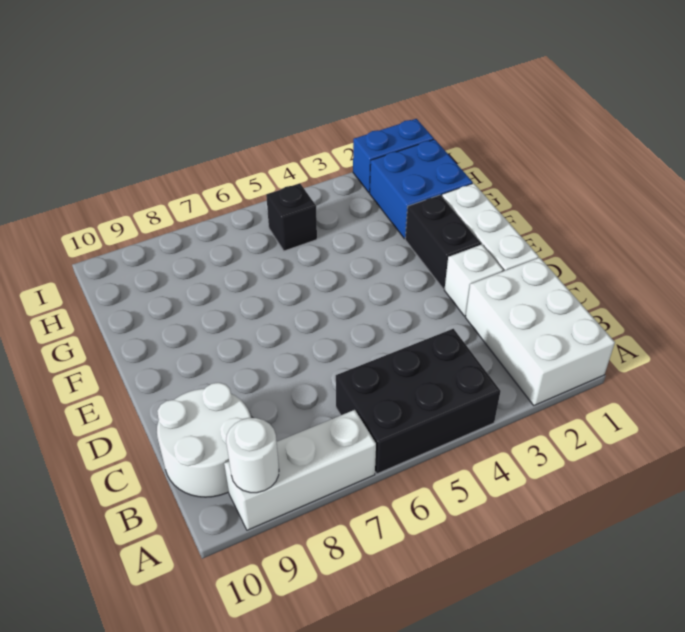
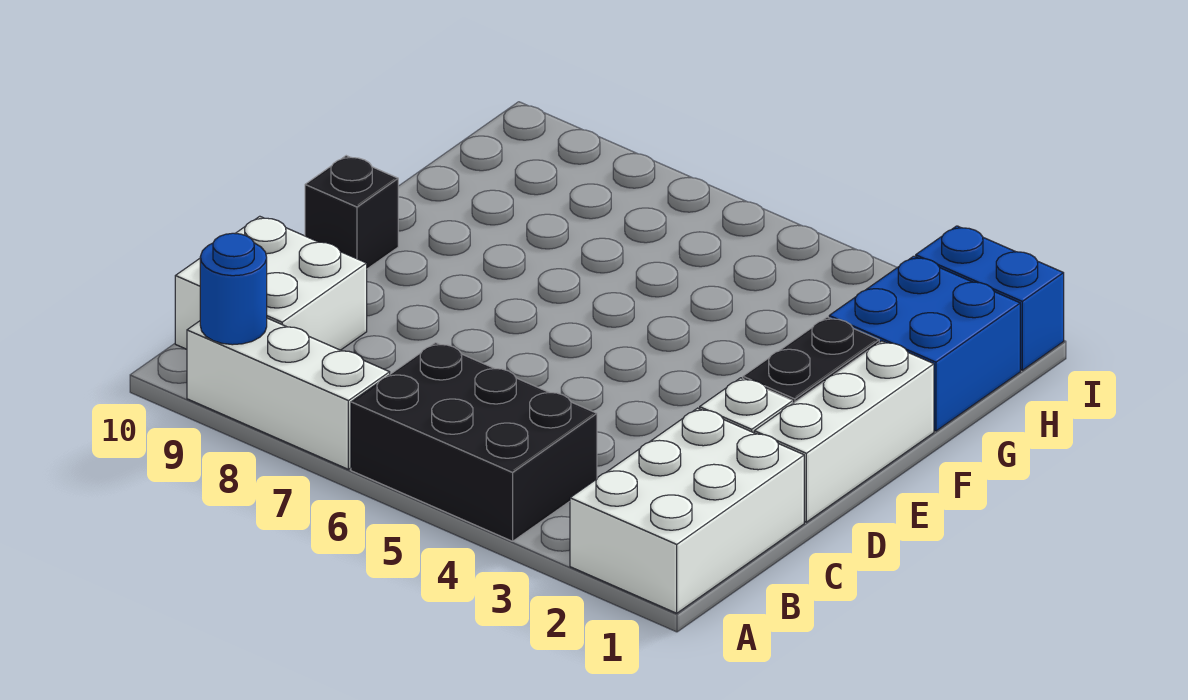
white 1x1 round brick [226,418,279,493] -> blue 1x1 round brick [200,233,267,345]
white 2x2 round brick [157,383,251,497] -> white 2x2 brick [175,216,367,350]
black 1x1 brick [266,184,317,251] -> black 1x1 brick moved to [305,156,398,269]

